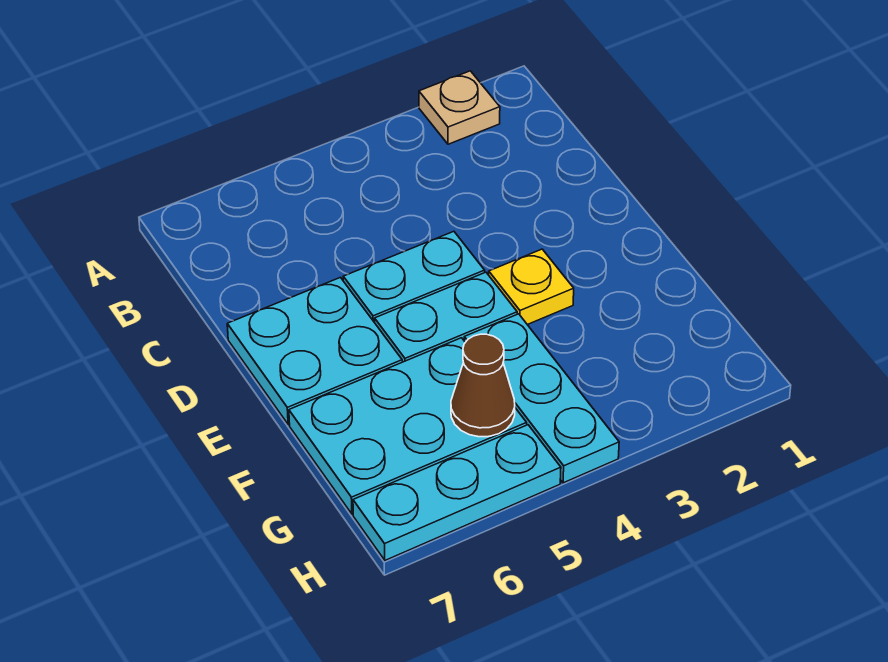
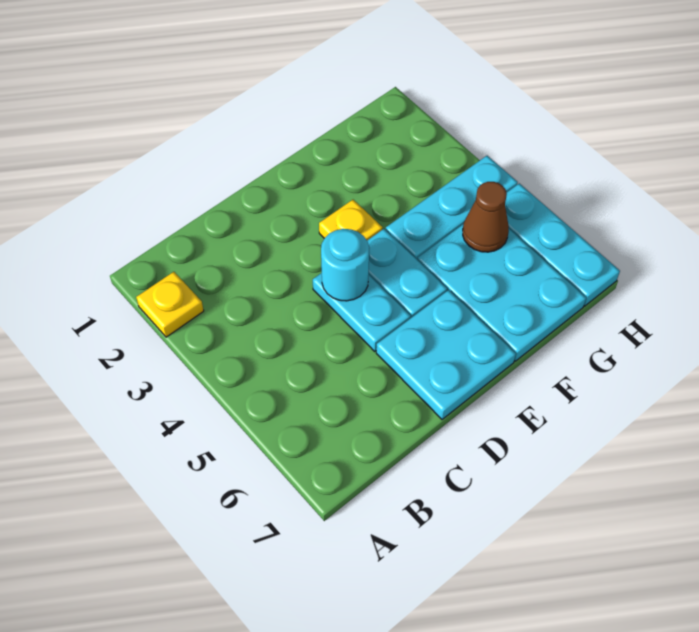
tan 1x1 plate [419,71,500,144] -> yellow 1x1 plate [136,272,204,337]
none -> cyan 1x1 round brick [321,229,369,301]

